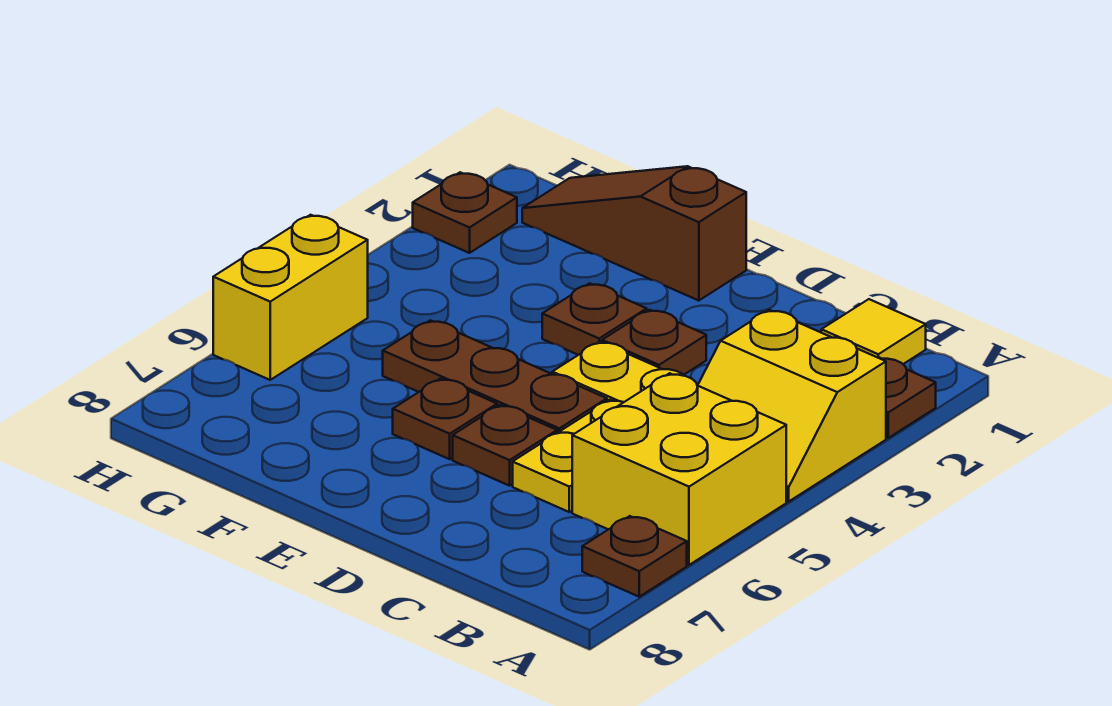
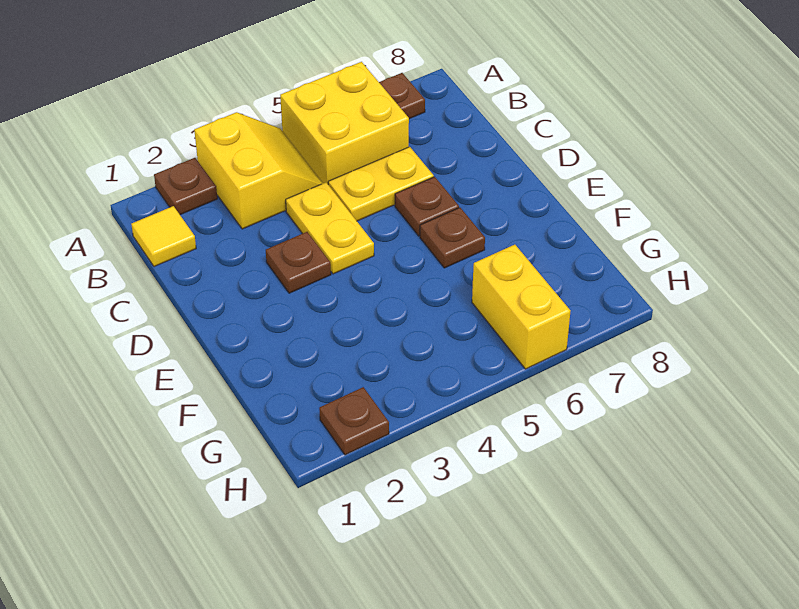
brown 1x3 plate [383,320,607,433] -> none
brown 1x3 slope [522,166,746,301] -> none
brown 1x1 plate [542,283,647,355] -> none
yellow 1x2 brick [213,215,368,380] -> yellow 1x2 brick turned to [472,245,570,369]

